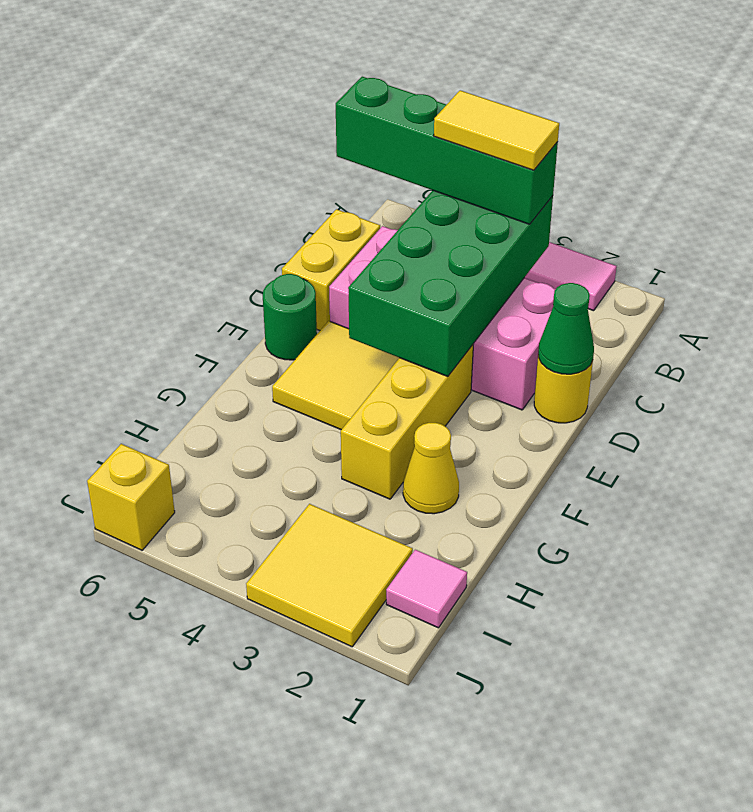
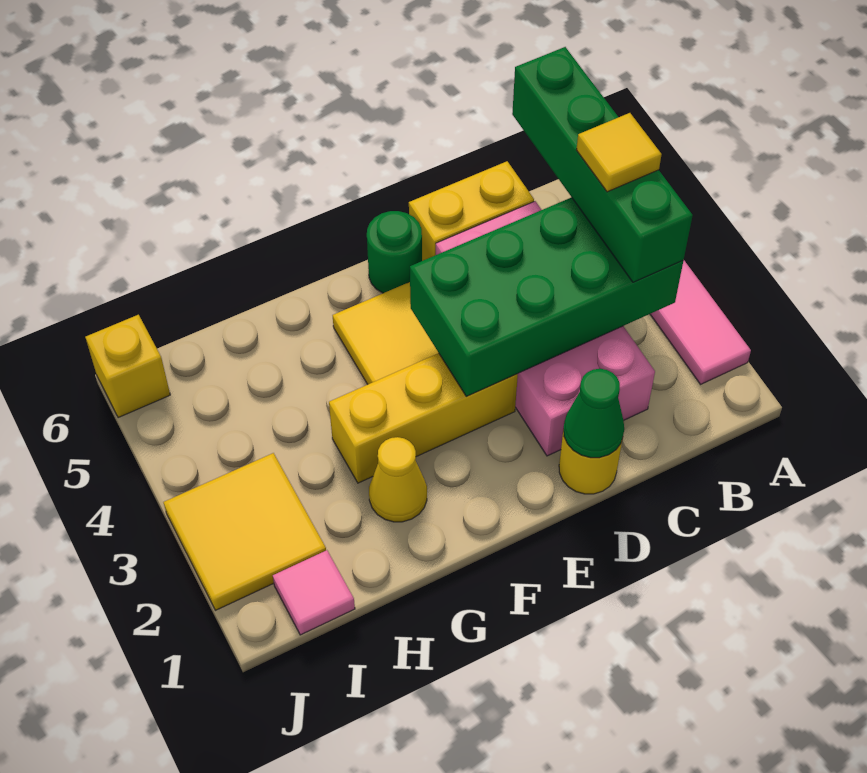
yellow 1x2 tile [434,90,559,170] -> yellow 1x1 tile [576,113,662,192]

